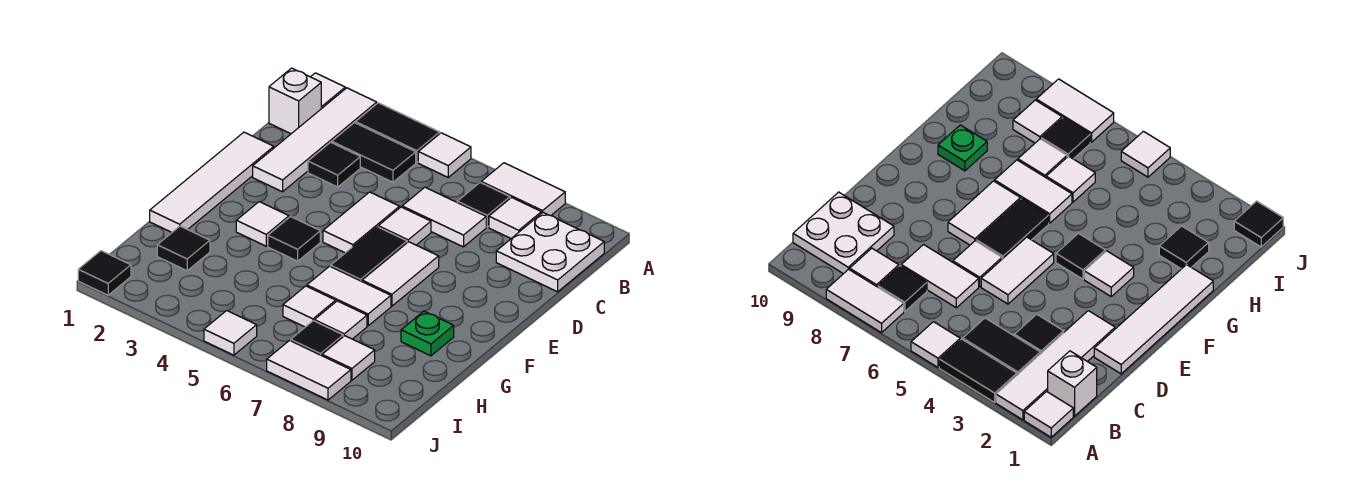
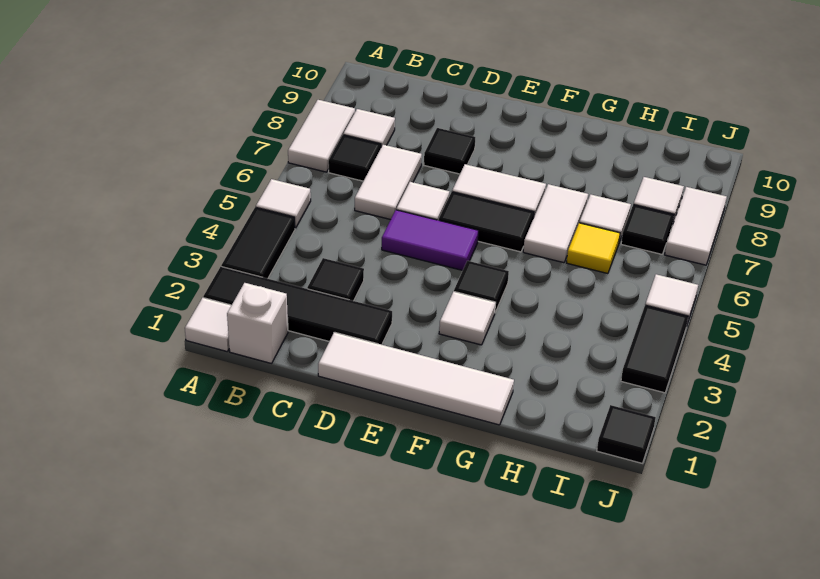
white 1x4 tile [253,88,377,192] -> black 1x4 tile [203,267,392,345]
black 1x2 tile [332,123,416,182] -> black 1x2 tile moved to [621,305,688,393]
white 2x2 plate [496,213,604,292] -> none
white 1x2 tile [323,192,400,253] -> purple 1x2 tile [382,210,478,270]
green 1x1 plate [401,311,454,356] -> none
black 1x1 tile [157,226,210,271] -> black 1x1 tile moved to [424,128,475,174]
white 1x1 tile [283,286,336,327] -> yellow 1x1 tile [567,223,620,274]

